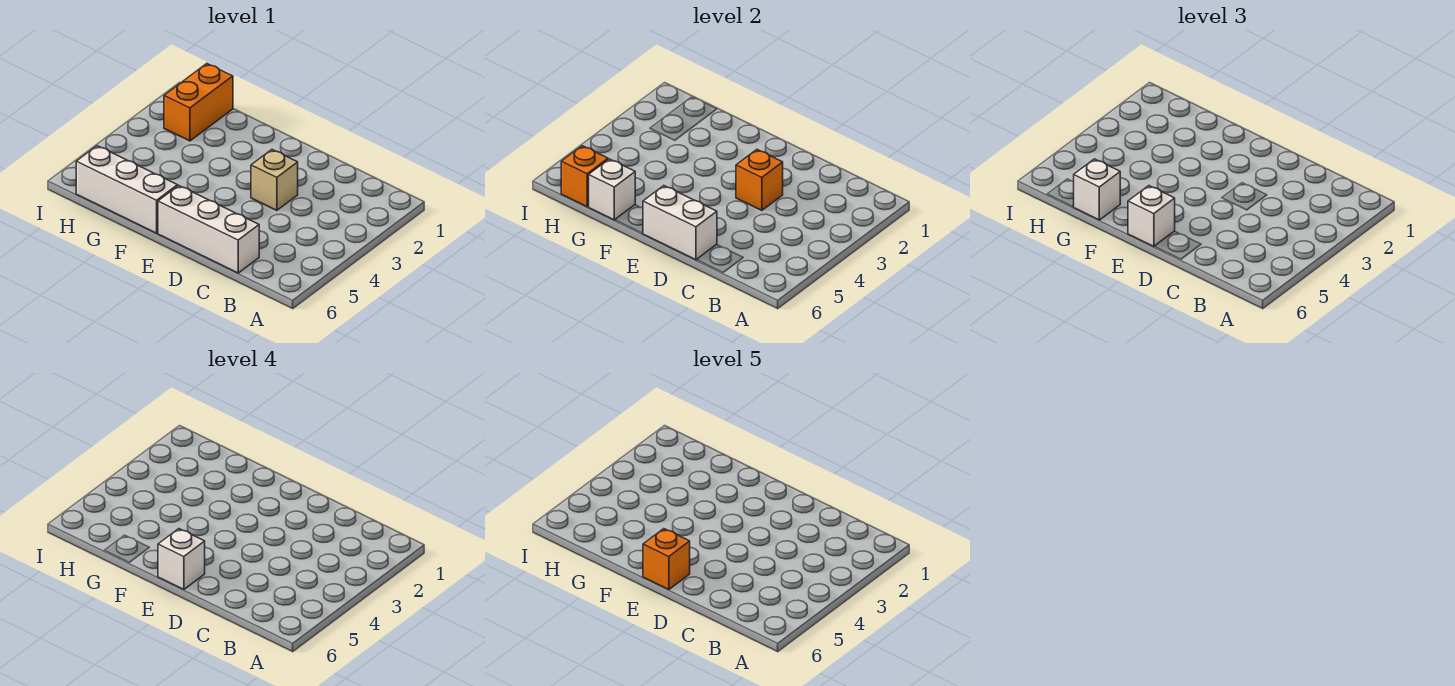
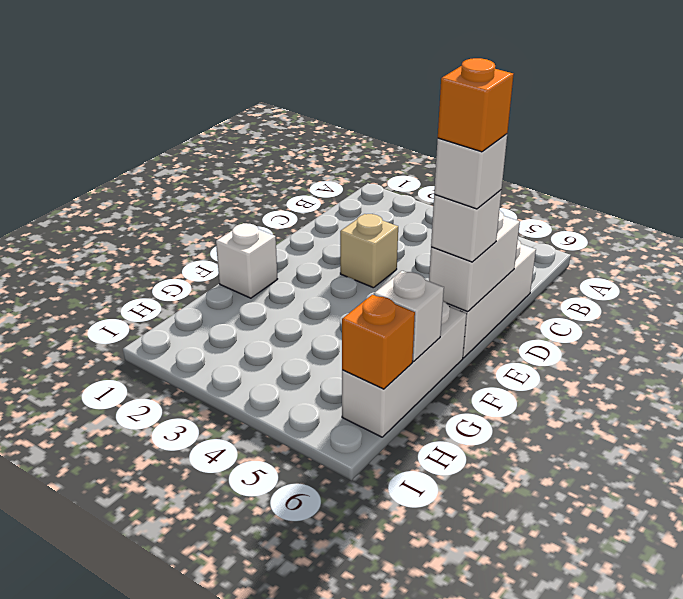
orange 1x1 brick [736,150,783,210] -> none
white 1x1 brick [1074,159,1120,220] -> white 1x1 brick moved to [216,223,277,298]
orange 1x2 brick [164,64,233,141] -> none

